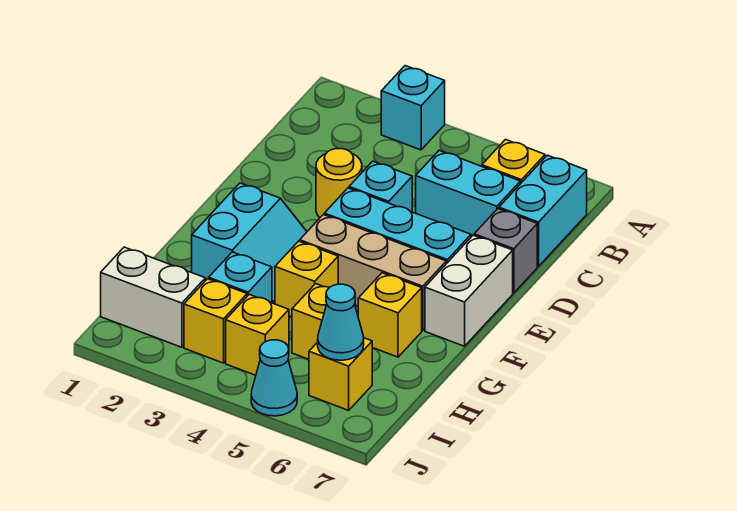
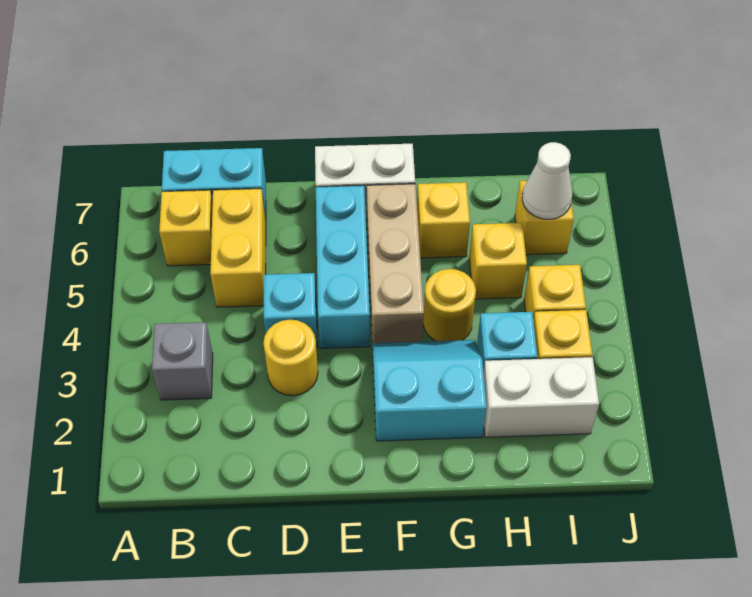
cyan 1x1 brick [381,66,445,150] -> none
cyan 1x2 brick [416,150,520,237] -> yellow 1x2 brick [210,189,266,307]
grey 1x1 brick [474,209,537,293] -> grey 1x1 brick moved to [152,322,213,400]
yellow 1x1 brick [275,241,338,317] -> yellow 1x1 round brick [423,269,476,341]
white 1x2 brick [101,247,205,347] -> white 1x2 brick turned to [483,357,599,437]
cyan 1x1 cone [318,284,364,360] -> white 1x1 cone [522,142,572,219]
cyan 1x1 cone [251,340,297,416] -> none

